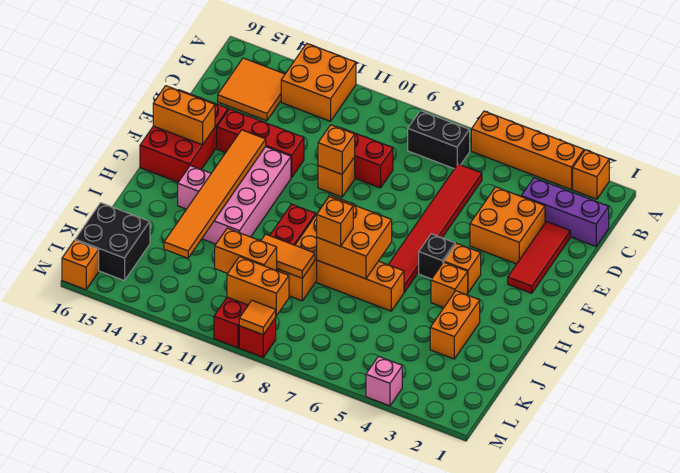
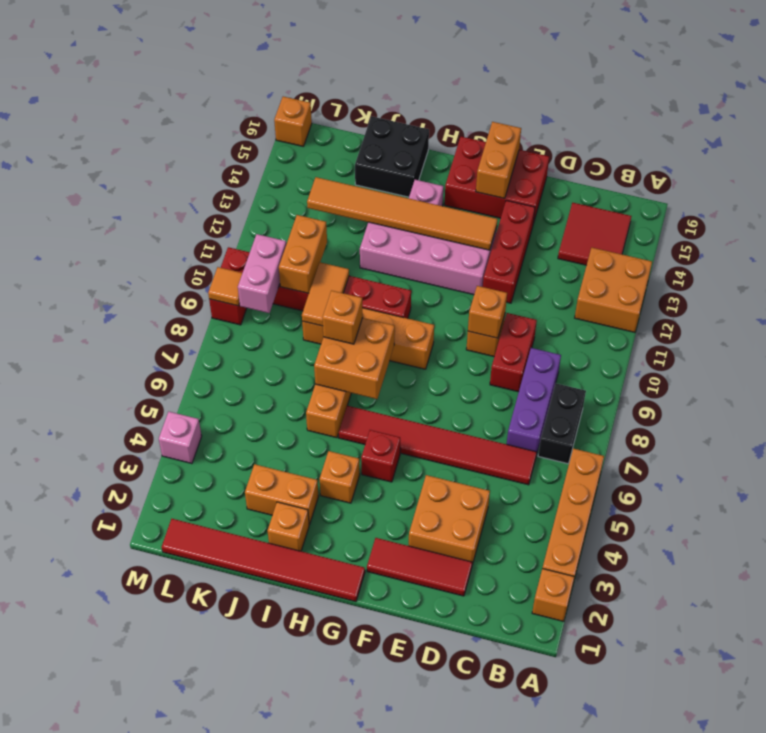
orange 2x2 tile [218,58,285,121] -> red 2x2 tile [558,203,631,265]
purple 1x3 brick [521,178,609,247] -> purple 1x3 brick moved to [507,348,561,452]
none -> red 1x6 tile [162,519,365,602]
orange 1x1 brick [444,243,481,293] -> orange 1x1 brick moved to [268,502,309,551]
black 1x1 brick [419,234,455,279] -> red 1x1 brick [361,430,400,482]
black 2x2 brick [75,203,150,281] -> black 2x2 brick moved to [355,116,429,197]
orange 1x2 brick [227,257,289,316] -> pink 1x2 brick [238,234,286,313]

